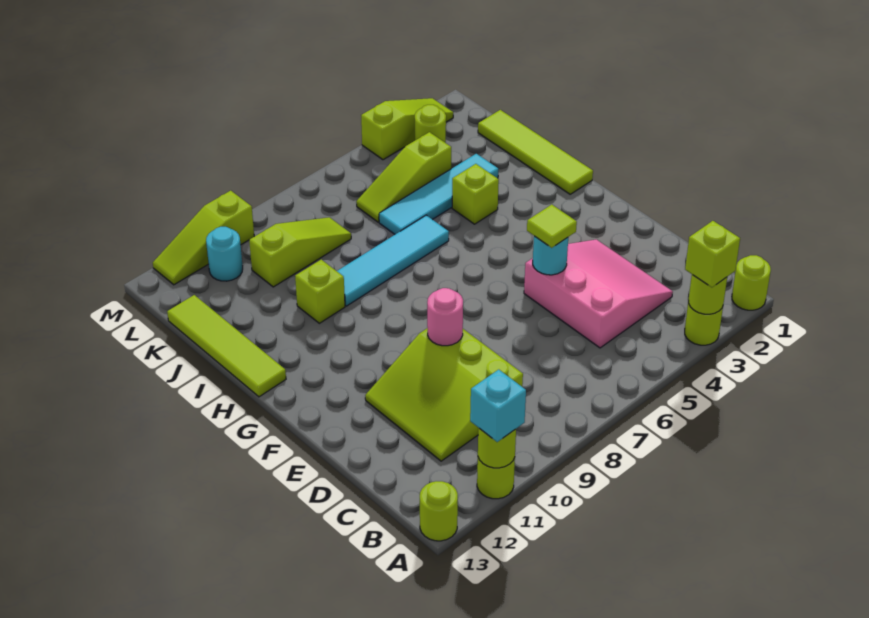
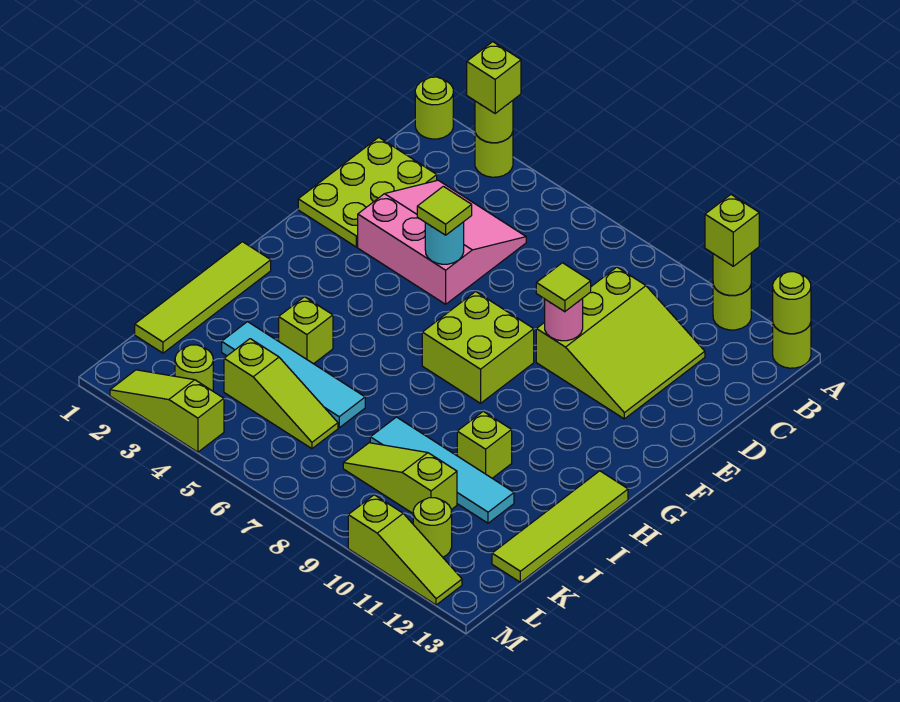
cyan 1x1 brick [470,370,526,442] -> lime 1x1 brick [705,195,759,266]
none -> lime 1x1 round brick [773,272,811,334]
none -> lime 2x3 plate [298,137,437,247]
pink 3x3 slope [524,239,673,348] -> pink 3x3 slope turned to [358,180,526,304]
none -> lime 1x1 tile [536,263,591,312]
none -> lime 2x2 brick [422,292,534,403]
cyan 1x4 tile [337,215,449,306] -> cyan 1x4 tile moved to [370,417,514,523]
cyan 1x1 round brick [206,227,243,281] -> lime 1x1 round brick [413,498,452,557]

